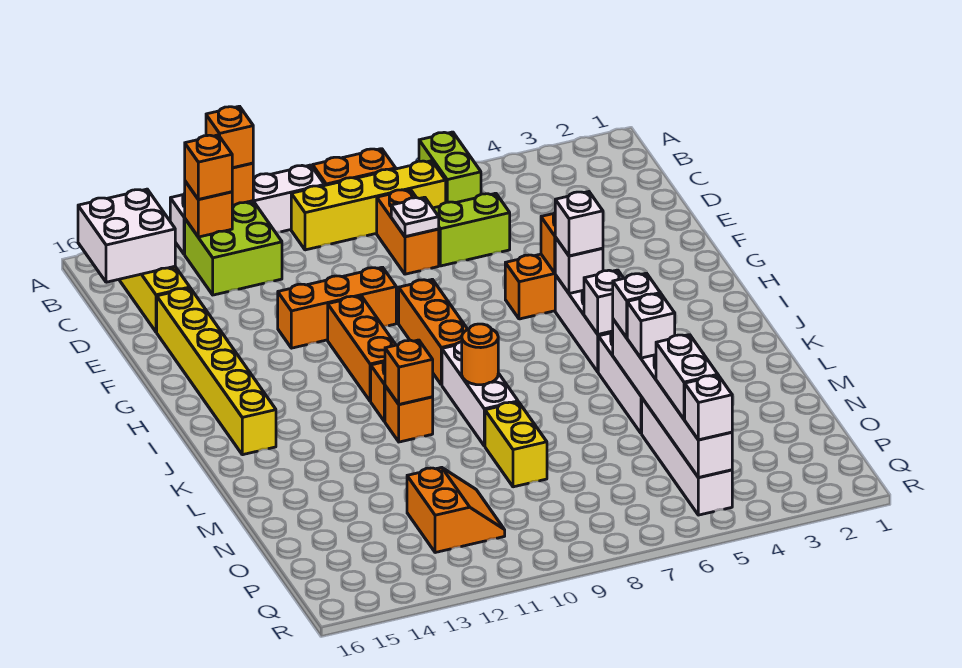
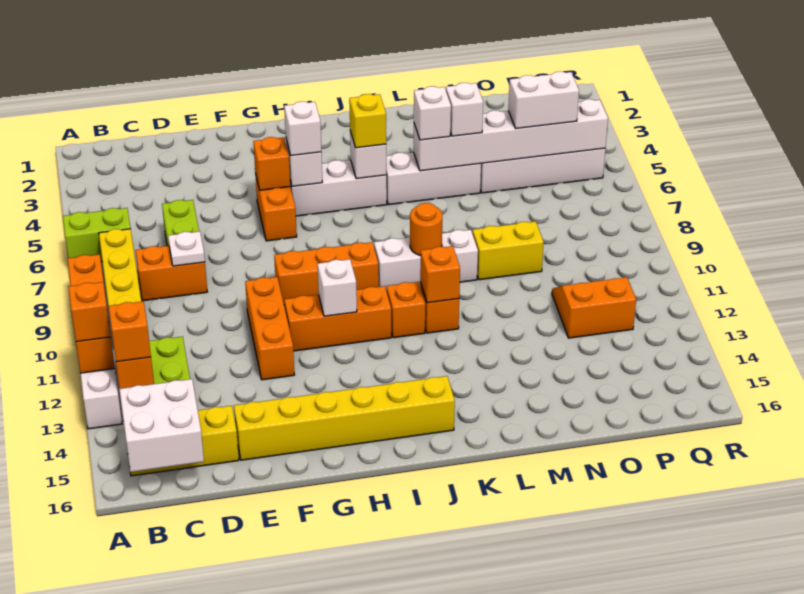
none -> yellow 1x1 brick [349,94,386,148]
white 1x1 brick [685,375,732,440] -> white 1x1 brick moved to [317,259,357,316]

